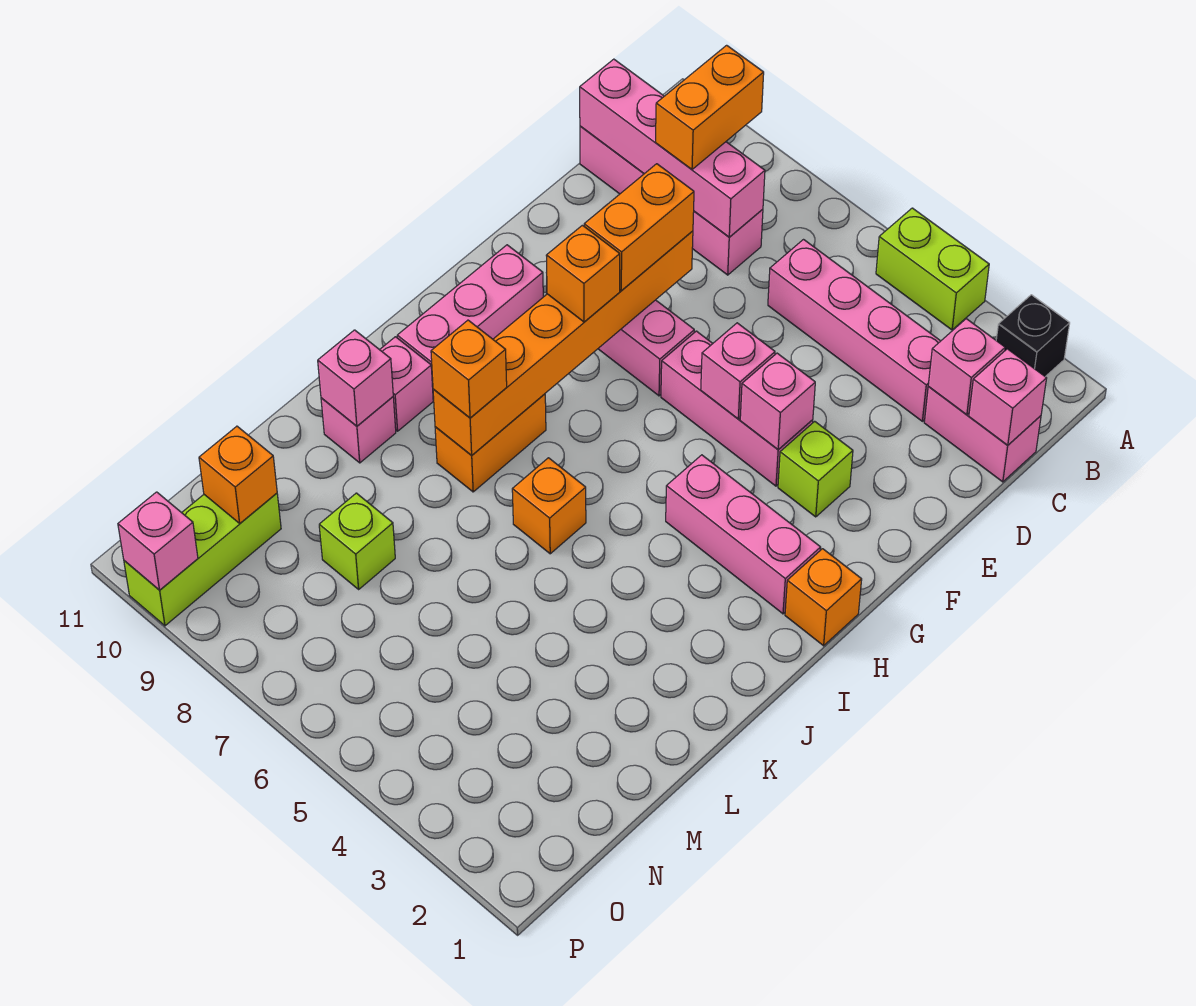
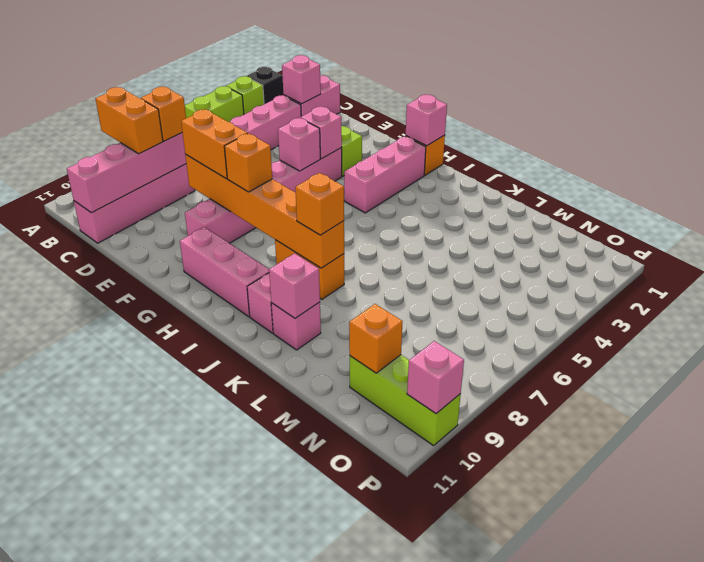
pink 1x1 brick [969,349,1047,445] -> pink 1x1 brick moved to [406,95,447,146]
orange 1x1 brick [512,458,586,554] -> orange 1x1 brick moved to [141,87,186,141]
lime 1x1 brick [319,493,395,589] -> lime 1x1 brick moved to [226,76,264,114]

